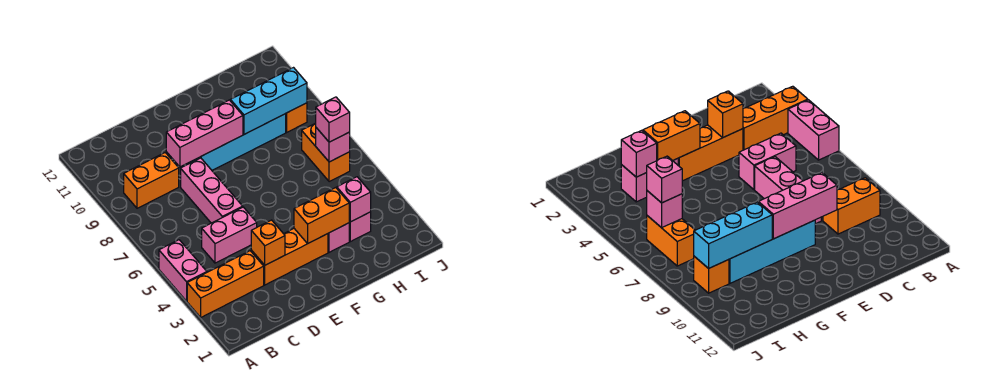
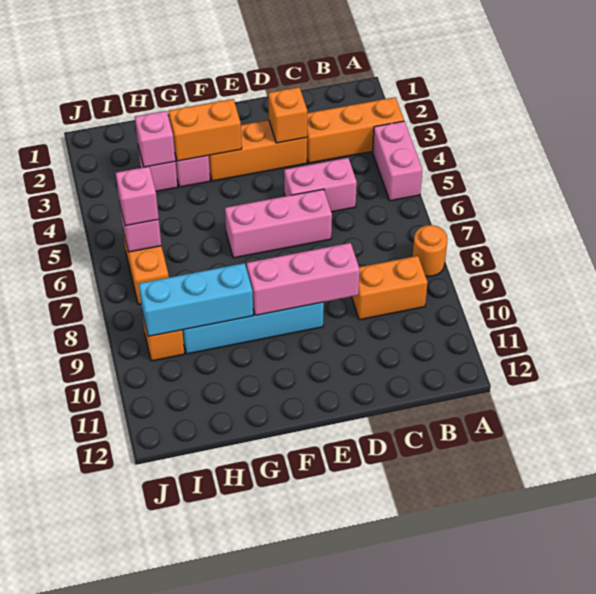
none -> orange 1x1 round brick [413,225,447,276]
pink 1x3 brick [181,158,243,223] -> pink 1x3 brick turned to [225,189,332,258]

